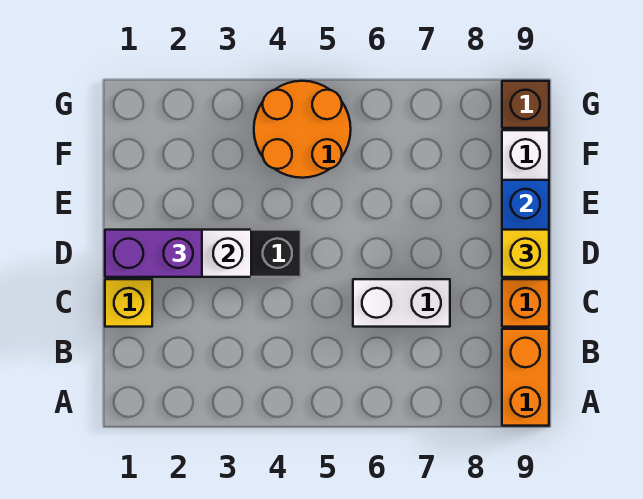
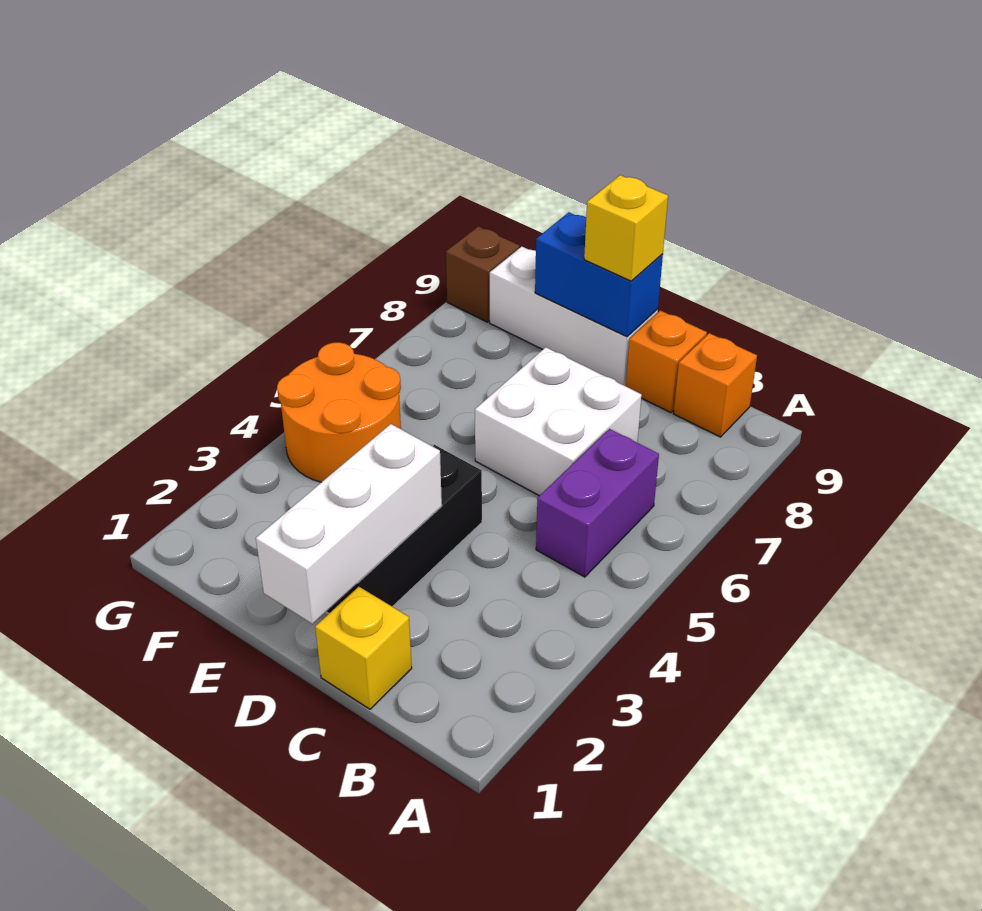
orange 1x2 brick [502,329,549,426] -> orange 1x1 brick [674,333,757,437]
white 1x2 brick [353,279,450,327] -> white 2x2 brick [475,347,642,496]
purple 1x2 brick [105,230,202,277] -> purple 1x2 brick moved to [536,429,659,577]

